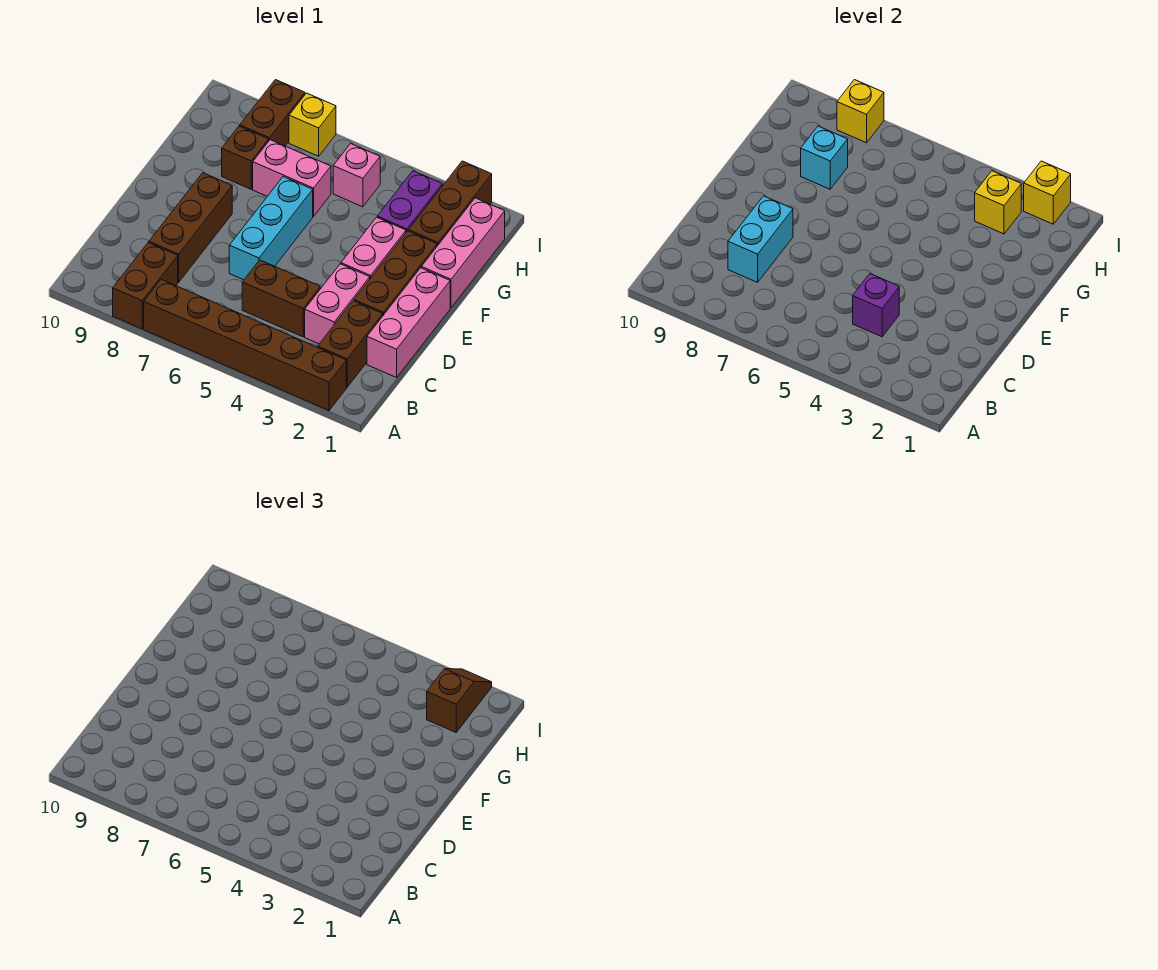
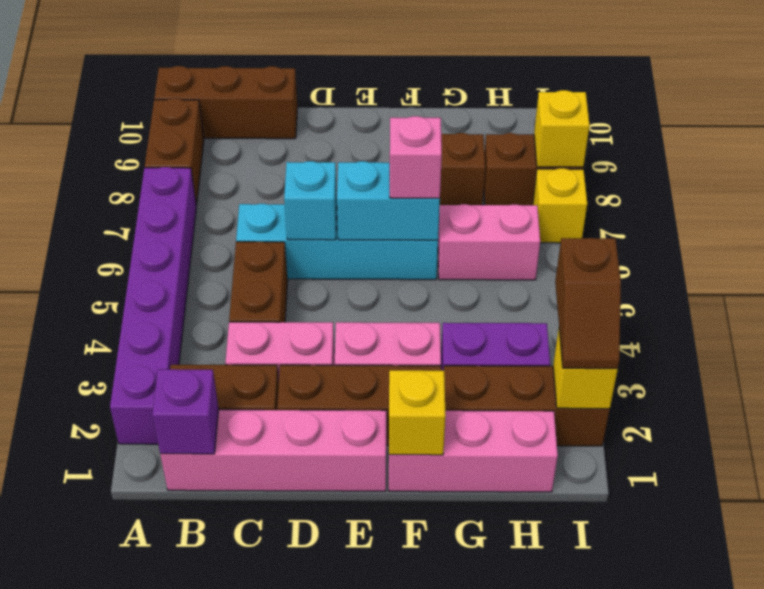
brown 1x6 brick [144,279,346,410] -> purple 1x6 brick [110,167,196,444]
brown 1x2 brick [113,243,178,329] -> brown 1x2 brick turned to [145,98,204,205]
pink 1x3 brick [367,268,450,378] -> pink 1x4 brick [160,410,386,491]
purple 1x1 brick [853,274,899,337] -> purple 1x1 brick moved to [152,369,219,454]
brown 1x3 brick [149,173,232,282] -> brown 1x3 brick moved to [154,66,298,139]
cyan 1x2 brick [728,196,793,282] -> cyan 1x2 brick moved to [337,161,440,240]
cyan 1x3 brick [229,177,313,280] -> cyan 1x4 brick [236,204,438,280]
pink 1x2 brick [253,140,331,217] -> pink 1x2 brick turned to [438,204,540,280]
cyan 1x1 brick [801,126,848,189] -> cyan 1x1 brick moved to [284,161,337,240]
brown 1x2 slope [427,669,492,732] -> brown 1x2 slope turned to [555,238,621,369]
yellow 1x1 brick [975,171,1021,234] -> yellow 1x1 brick moved to [389,370,446,455]
pink 1x1 brick [333,144,380,207] -> pink 1x1 brick moved to [390,116,442,198]

